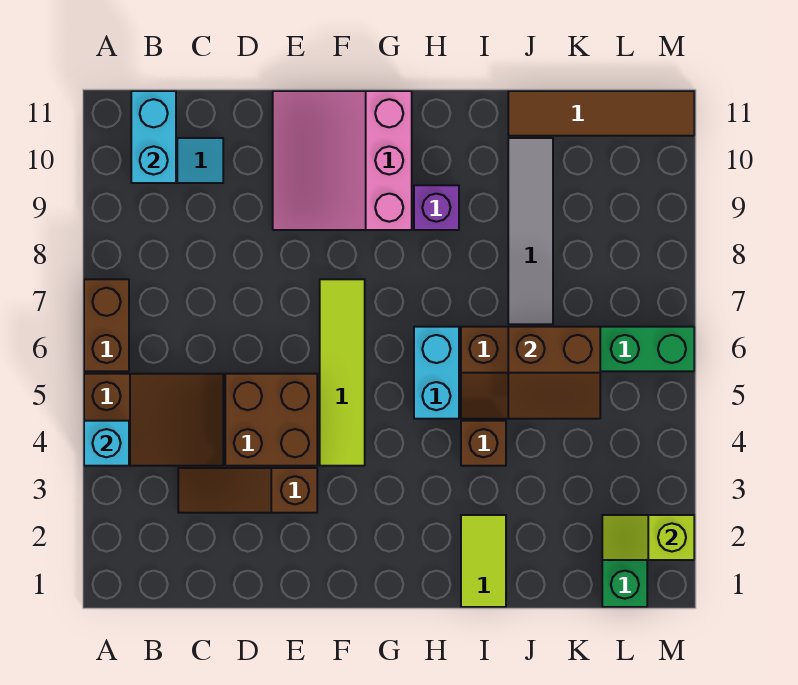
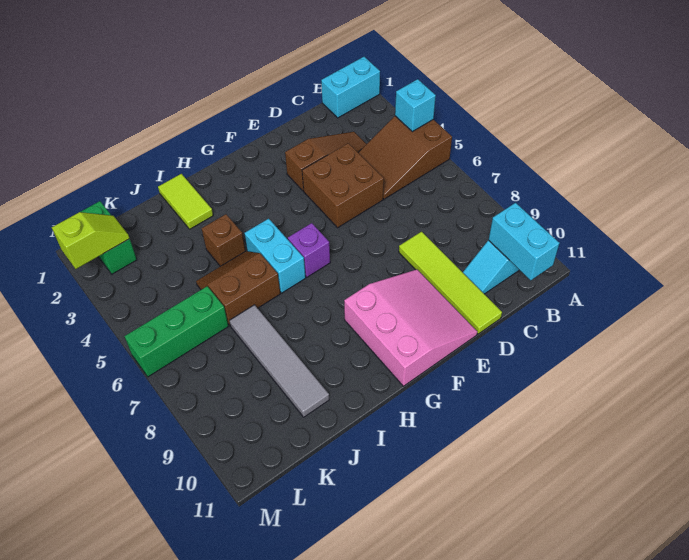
none -> cyan 1x2 brick [321,57,380,118]
brown 1x2 brick [84,279,129,371] -> none
lime 1x4 tile [320,279,365,466] -> lime 1x4 tile moved to [399,232,502,334]
purple 1x1 brick [414,185,459,230] -> purple 1x1 brick moved to [288,223,330,277]
brown 2x2 slope [508,327,600,419] -> none
brown 1x4 tile [508,91,694,136] -> none

